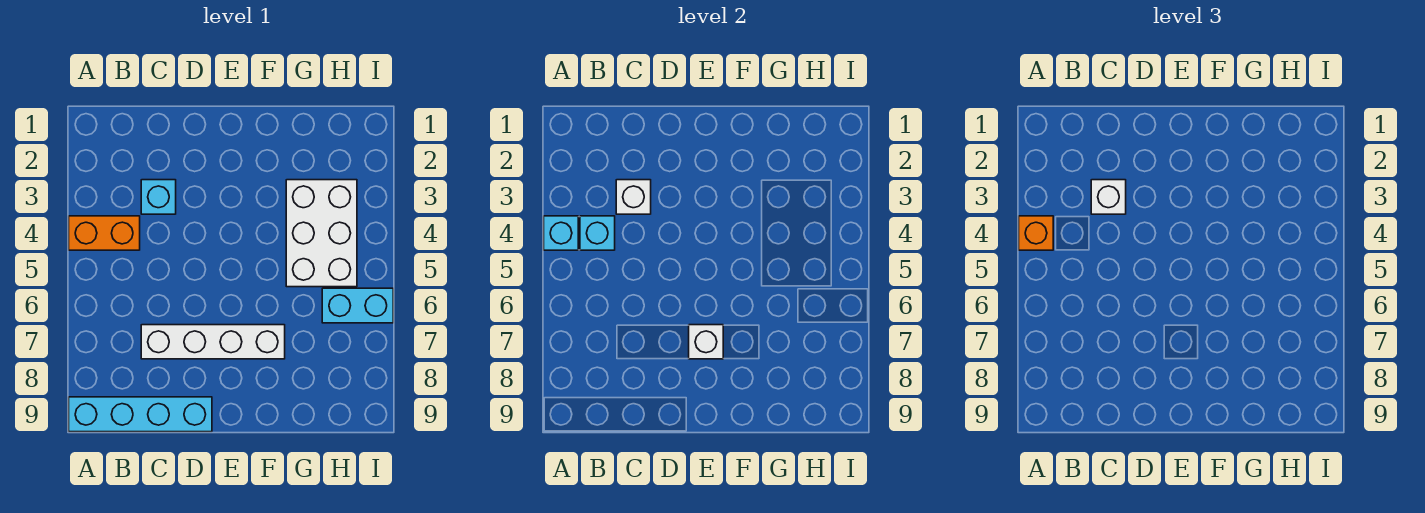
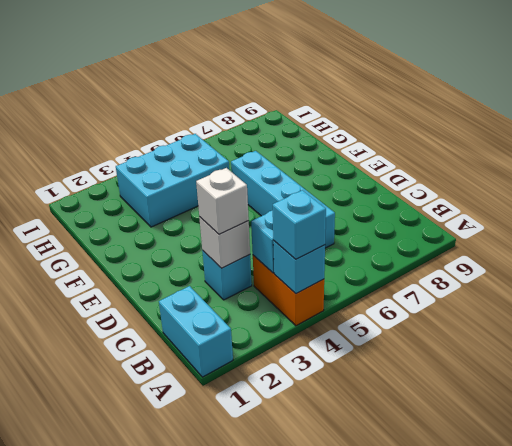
orange 1x1 brick [1019,216,1053,250] -> cyan 1x1 brick [273,190,326,259]
cyan 1x4 brick [69,397,212,432] -> cyan 1x4 brick moved to [231,151,335,248]
white 1x4 brick [141,325,285,359] -> none
white 1x1 brick [689,325,723,359] -> none
white 2x3 brick [286,180,357,287] -> cyan 2x3 brick [116,134,229,227]
cyan 1x2 brick [322,288,393,323] -> cyan 1x2 brick moved to [159,286,233,377]

